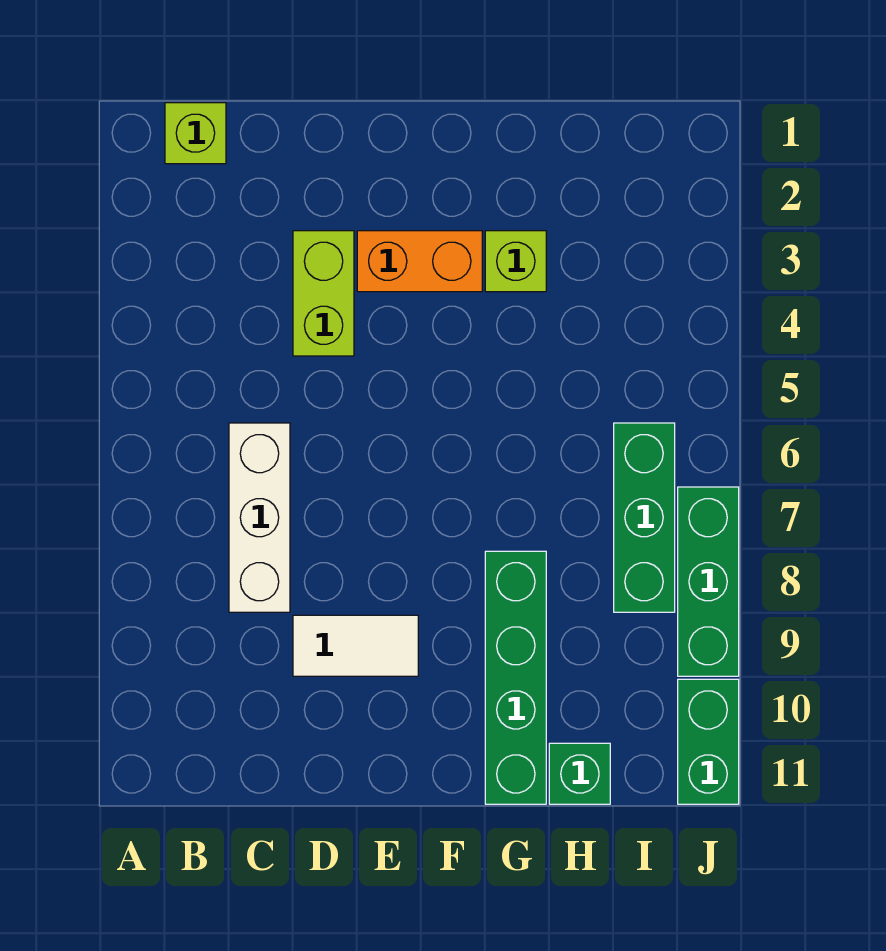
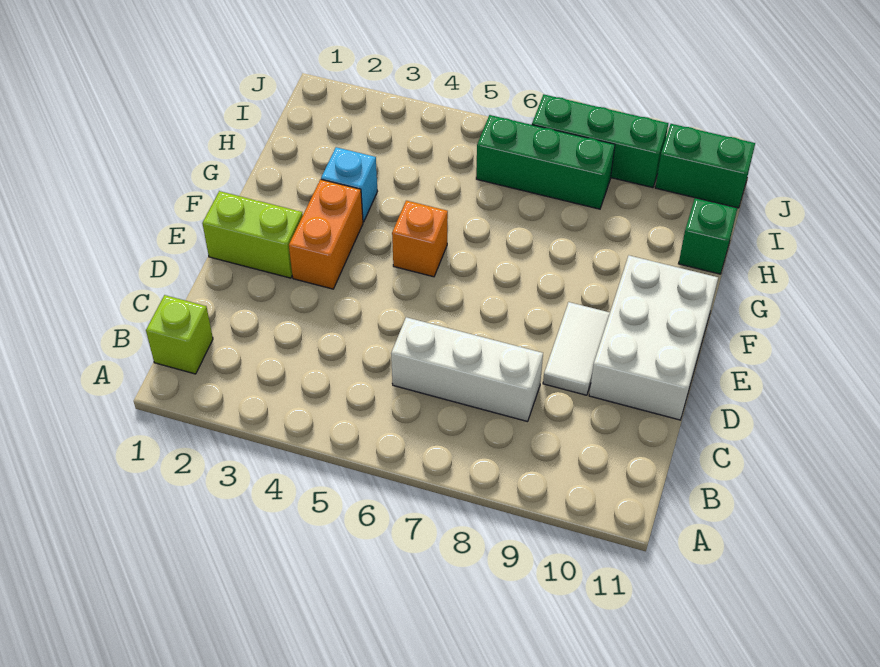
lime 1x2 brick [293,231,354,356] -> lime 1x2 brick moved to [202,191,303,278]
none -> white 2x3 brick [589,255,718,420]
none -> orange 1x1 brick [392,201,448,277]
lime 1x1 brick [485,231,546,292] -> cyan 1x1 brick [321,147,378,222]
green 1x4 brick [485,551,546,804] -> none

